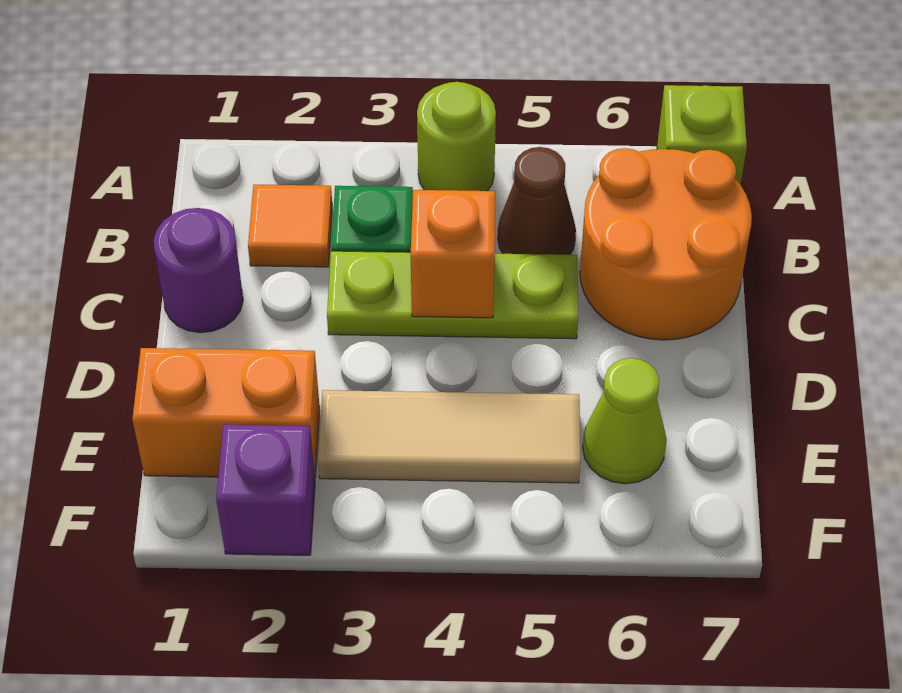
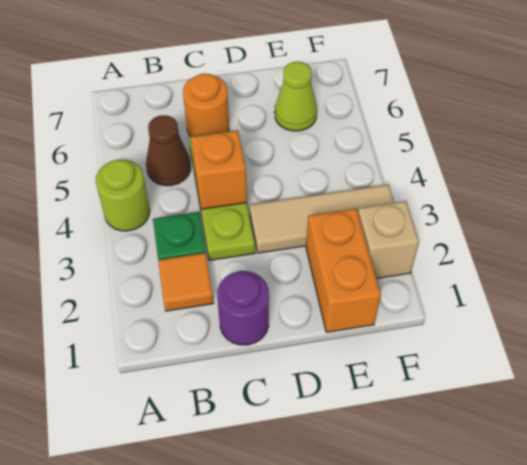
lime 1x1 brick [657,85,747,184] -> none
orange 2x2 round brick [580,148,752,340] -> orange 1x1 round brick [183,74,229,136]
tan 1x3 tile [318,390,580,483] -> tan 1x3 tile turned to [250,185,394,253]
purple 1x1 brick [216,425,315,555] -> tan 1x1 brick [358,201,419,279]

